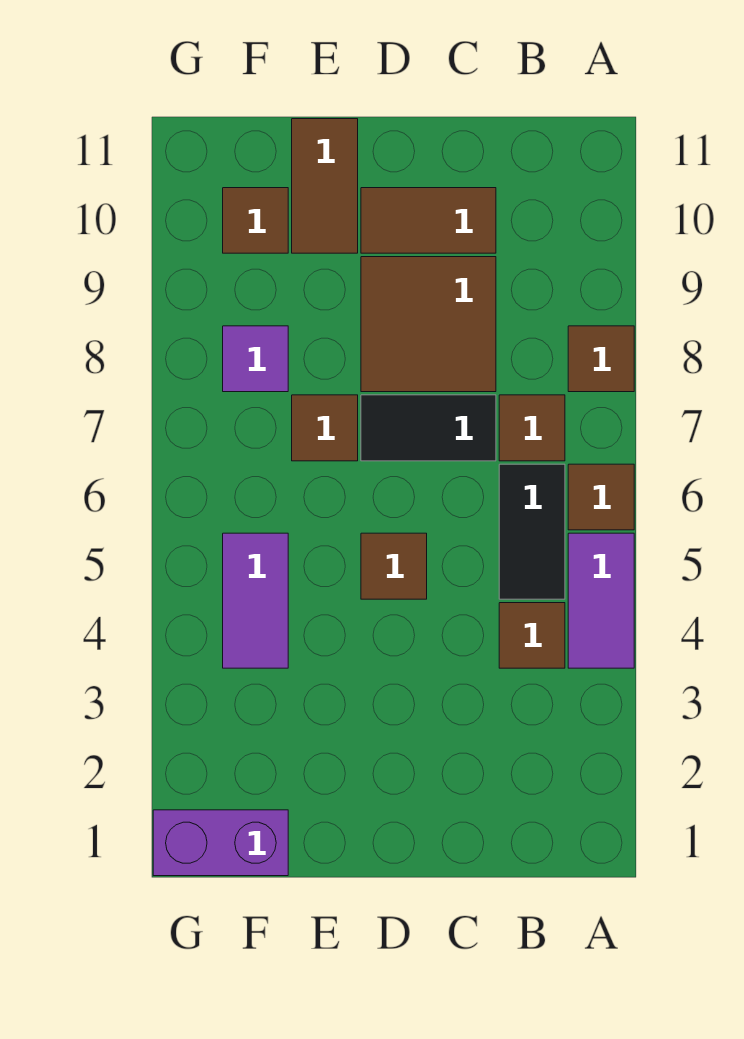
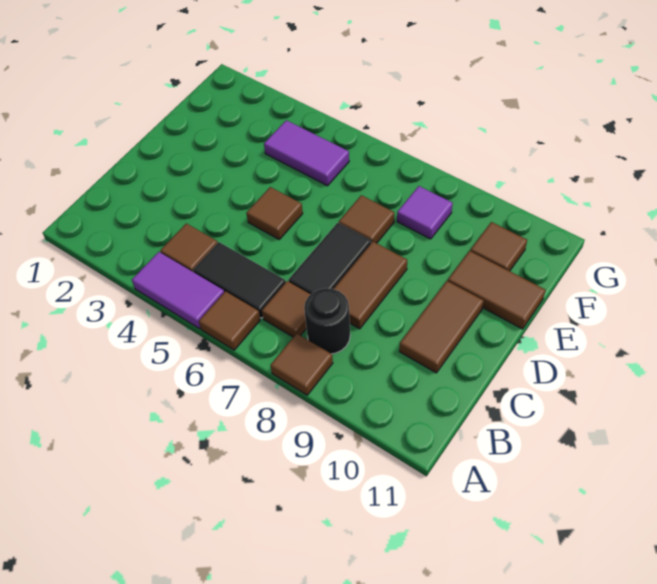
none -> black 1x1 round brick [304,288,350,354]
brown 2x2 tile [361,257,496,392] -> brown 1x2 tile [334,242,407,329]
purple 1x2 brick [153,810,288,876] -> none

